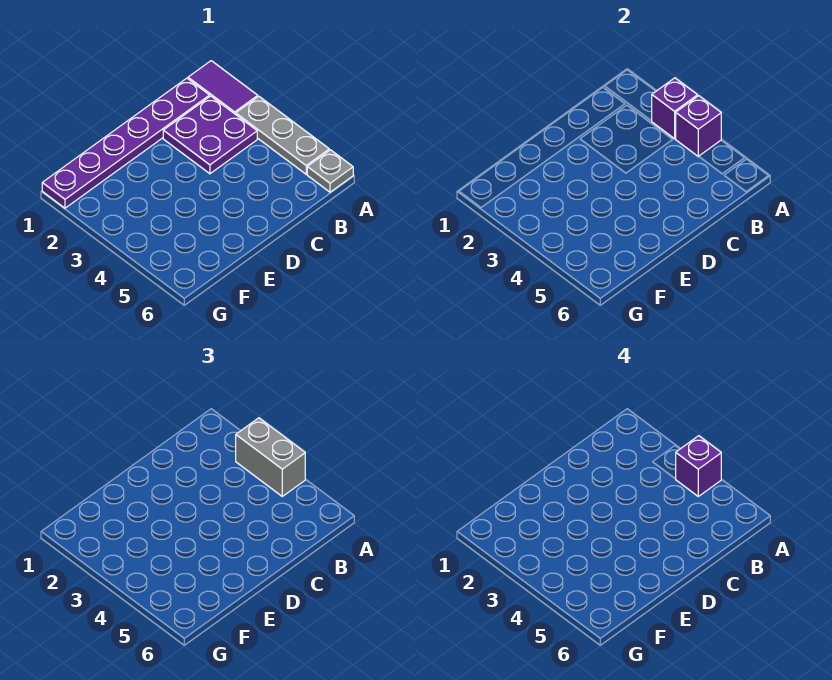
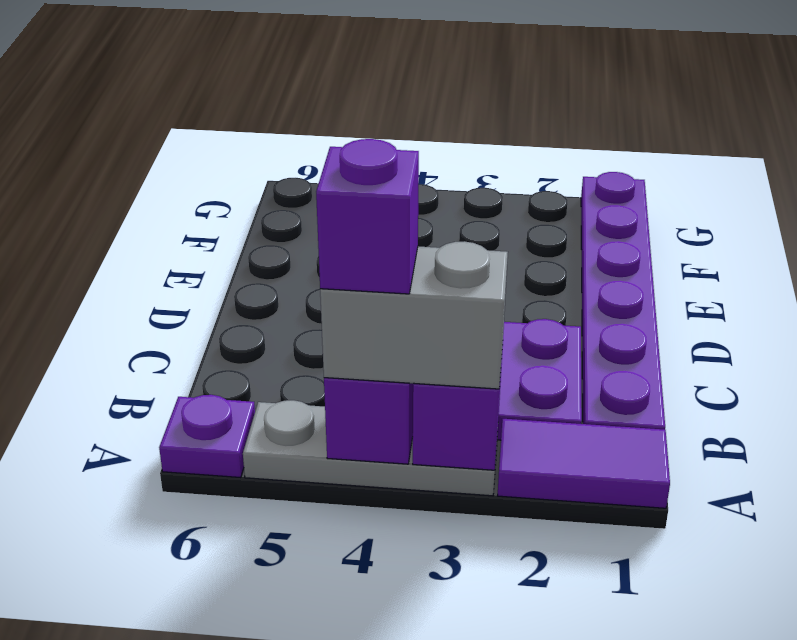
grey 1x1 plate [307,150,353,192] -> purple 1x1 plate [159,395,255,478]

